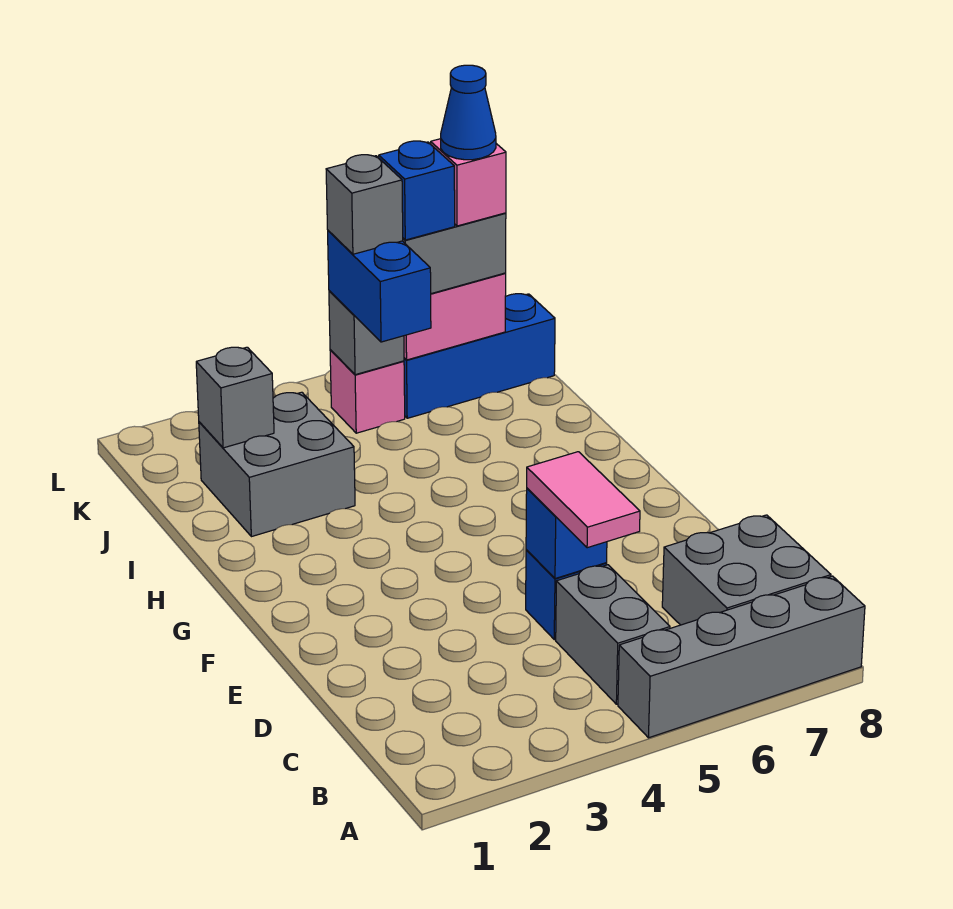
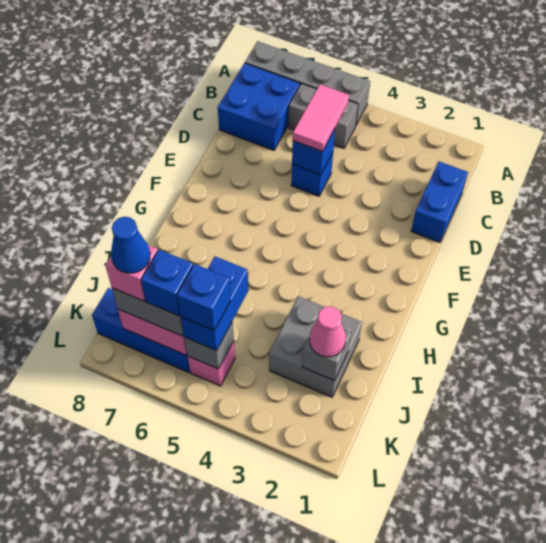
grey 1x2 brick [556,565,670,704] -> grey 1x2 brick turned to [289,84,358,148]
grey 2x2 brick [662,515,831,625] -> blue 2x2 brick [218,63,300,150]
none -> blue 1x2 brick [411,162,468,242]
none -> pink 1x1 cone [309,306,346,357]
grey 1x1 brick [326,155,403,254] -> blue 1x1 brick [177,264,231,330]

